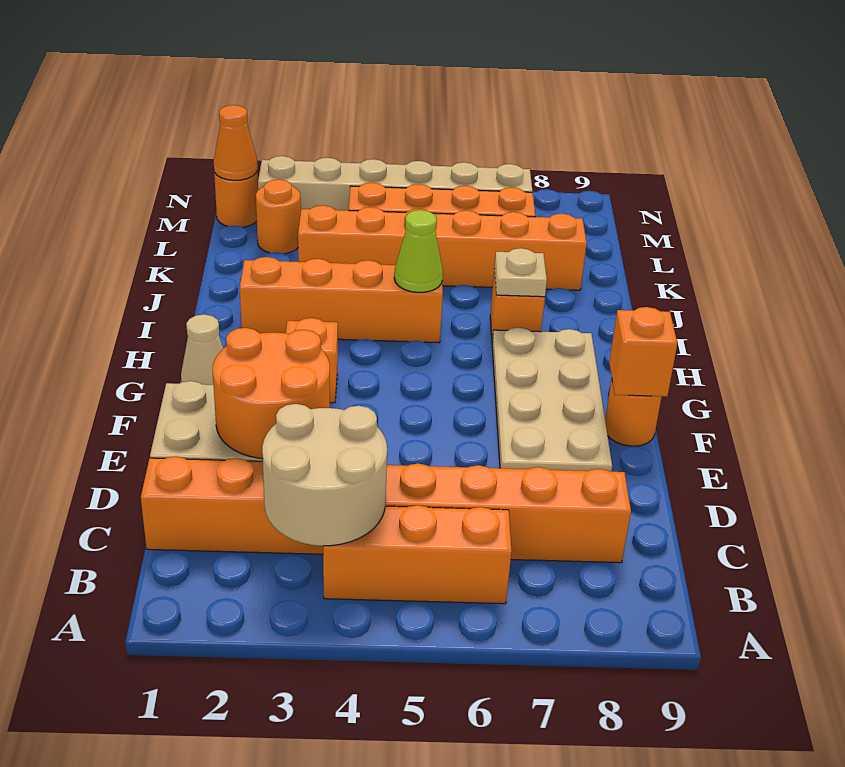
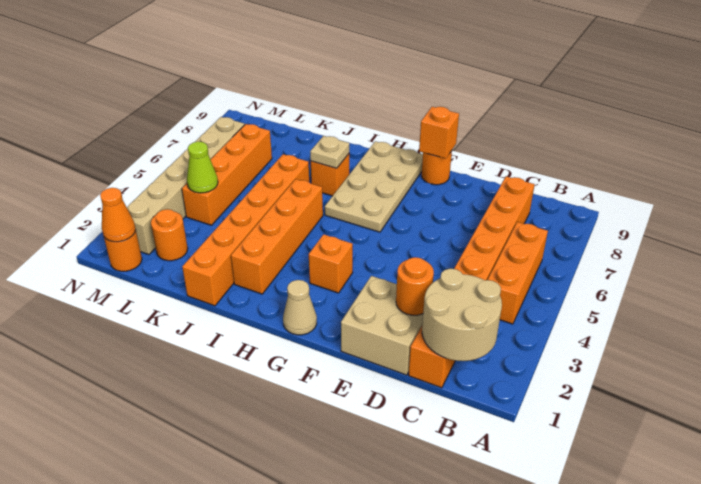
tan 2x2 round brick [262,404,387,546] -> tan 2x2 round brick moved to [422,269,502,361]
orange 2x2 round brick [213,328,330,459] -> orange 1x1 round brick [396,257,434,315]
tan 2x4 plate [492,327,612,472] -> tan 2x4 plate turned to [325,141,423,232]
lime 1x1 cone [394,210,443,293] -> lime 1x1 cone moved to [187,142,218,193]
orange 1x6 brick [298,205,587,290] -> orange 1x6 brick moved to [182,154,309,306]

